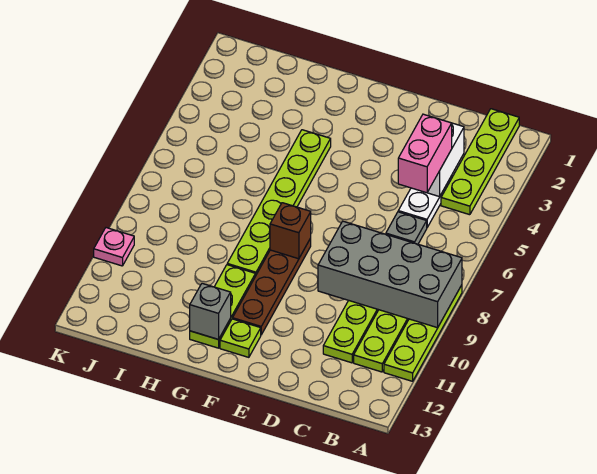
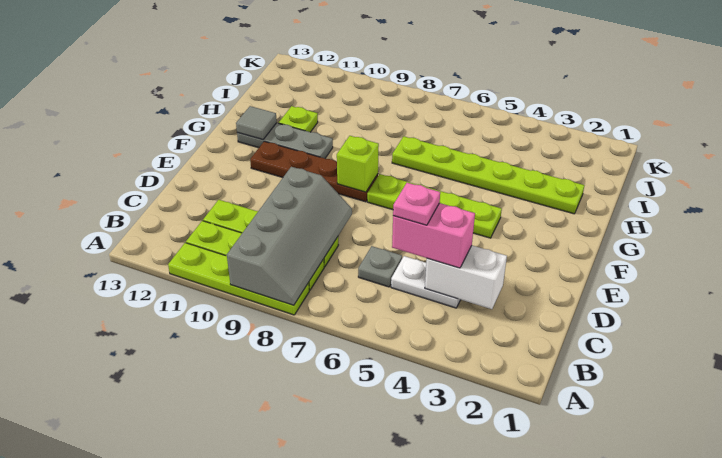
grey 2x4 brick [318,221,462,328] -> grey 2x4 slope [227,167,352,305]
lime 1x4 plate [441,109,519,215] -> lime 1x4 plate moved to [367,174,502,238]
brown 1x1 brick [270,203,311,259] -> lime 1x1 brick [337,136,379,192]
lime 1x1 plate [220,319,261,357] -> lime 1x1 plate moved to [279,106,318,132]
lime 1x6 plate [227,130,331,275] -> lime 1x6 plate moved to [392,136,584,214]
lime 1x3 plate [190,265,256,348] -> grey 1x3 plate [237,123,333,158]
grey 1x1 brick [190,283,231,339] -> grey 1x1 tile [236,106,277,140]
pink 1x1 plate [94,228,134,266] -> pink 1x1 plate moved to [393,183,440,225]

